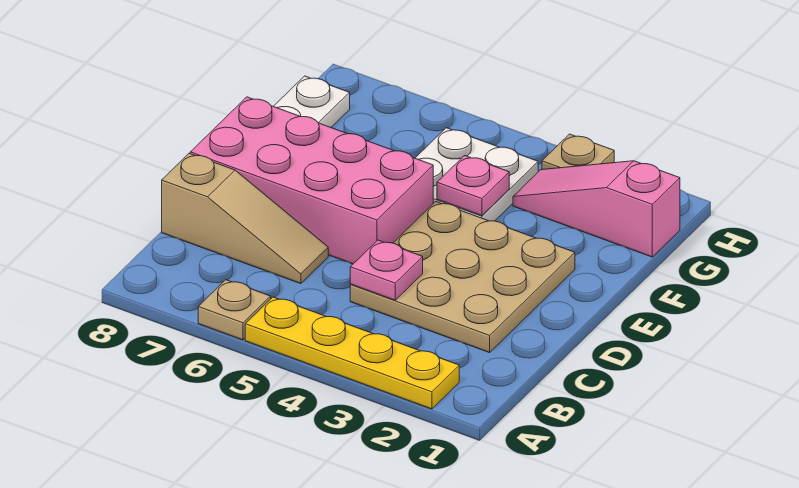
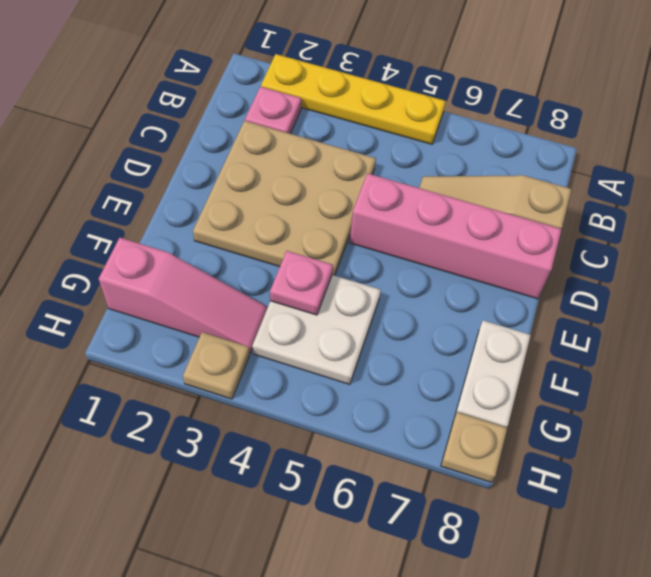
tan 1x1 plate [198,280,271,340] -> tan 1x1 plate moved to [441,412,507,482]
pink 1x1 plate [350,240,423,300] -> pink 1x1 plate moved to [245,87,301,134]
pink 2x4 brick [190,97,433,264] -> pink 1x4 brick [350,173,562,299]

